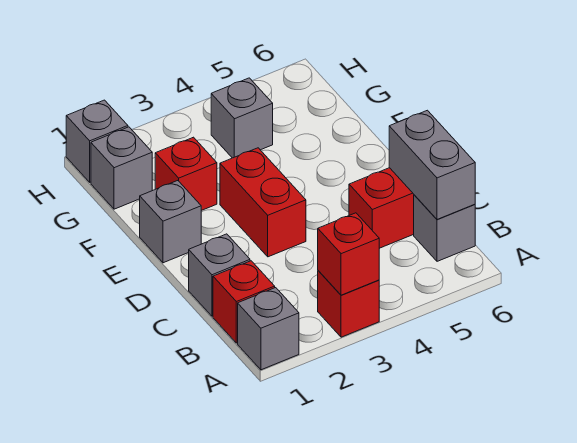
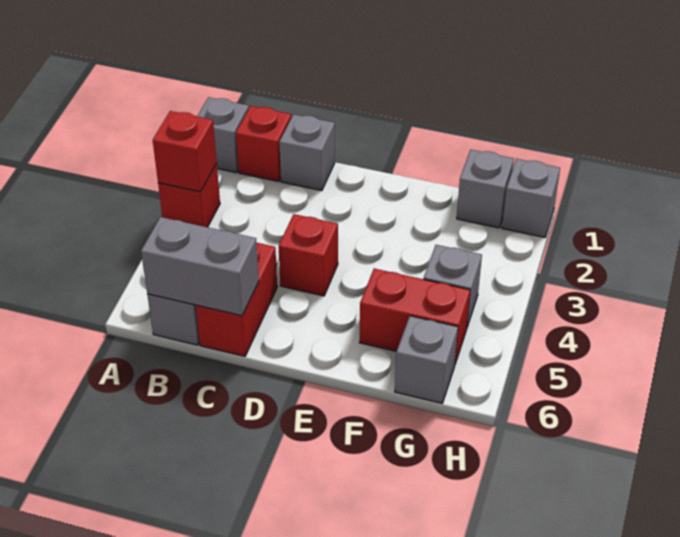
red 1x2 brick [220,148,306,257] -> red 1x2 brick moved to [360,269,470,363]
grey 1x1 brick [140,181,201,263] -> grey 1x1 brick moved to [395,316,458,403]
red 1x1 brick [155,137,217,211] -> red 1x1 brick moved to [279,214,338,296]

